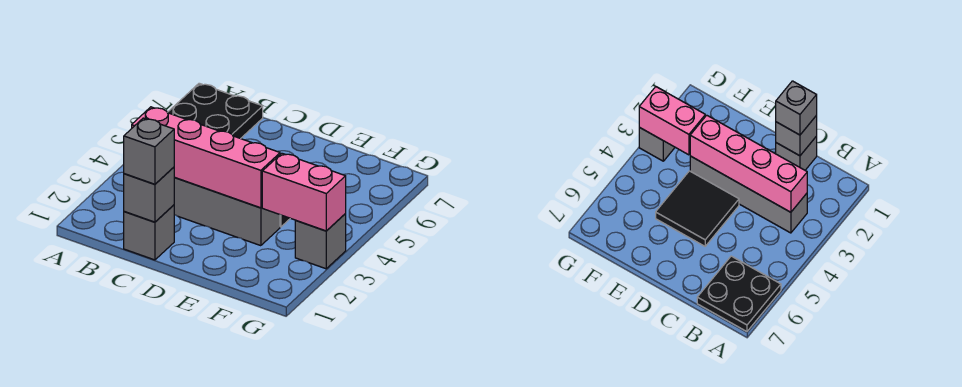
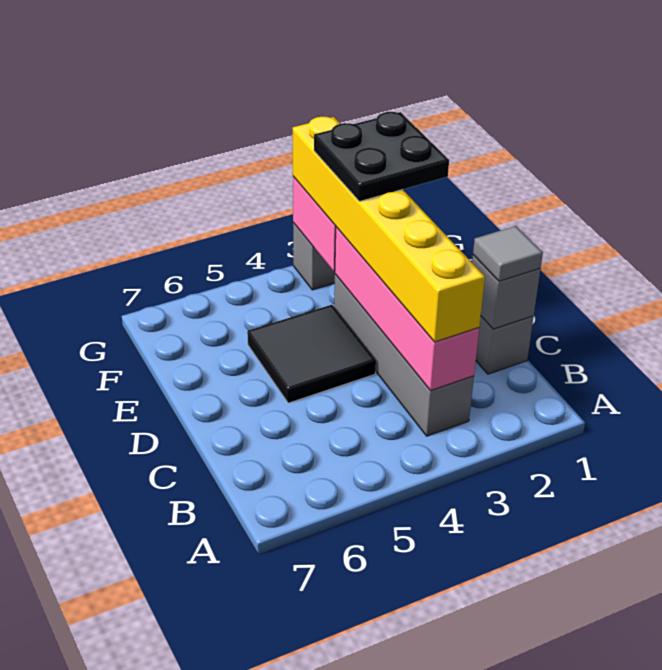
black 2x2 plate [167,83,263,139] -> black 2x2 plate moved to [314,112,449,201]
none -> yellow 1x6 brick [293,117,485,342]
grey 1x1 brick [124,118,174,184] -> grey 1x1 tile [473,226,543,281]

